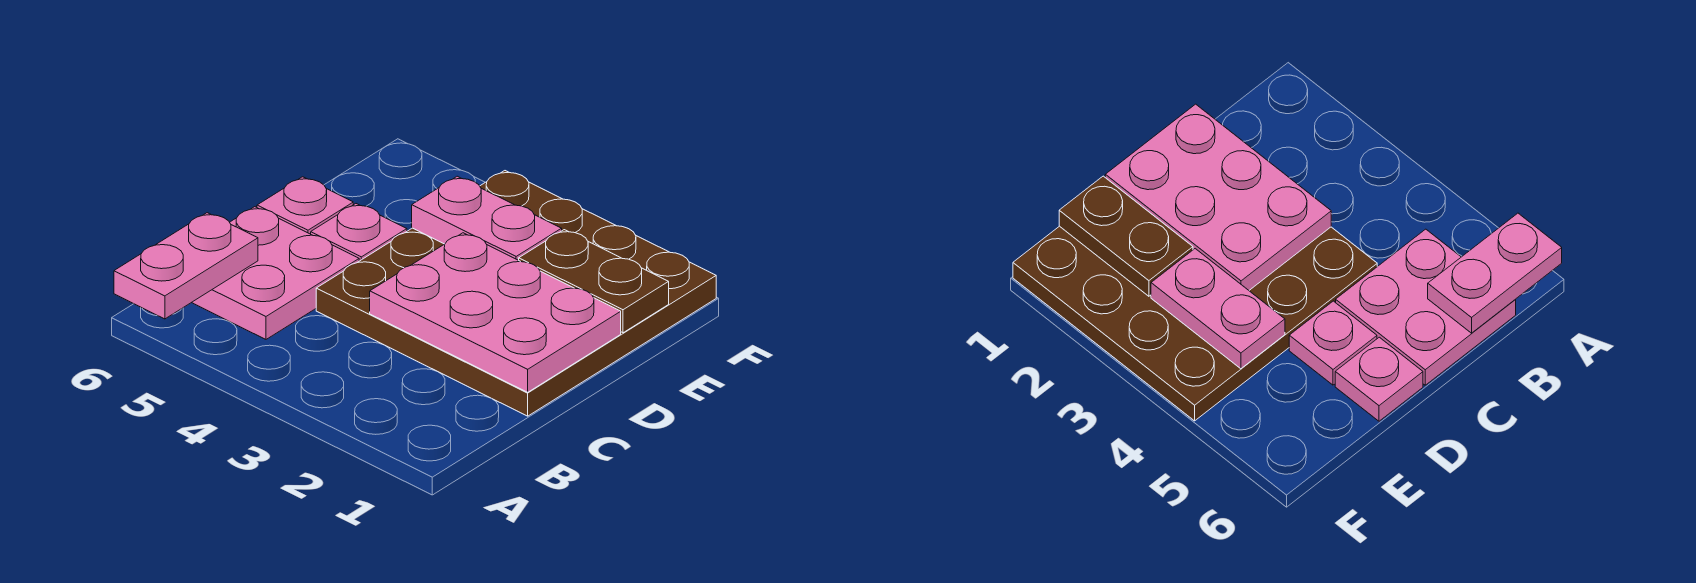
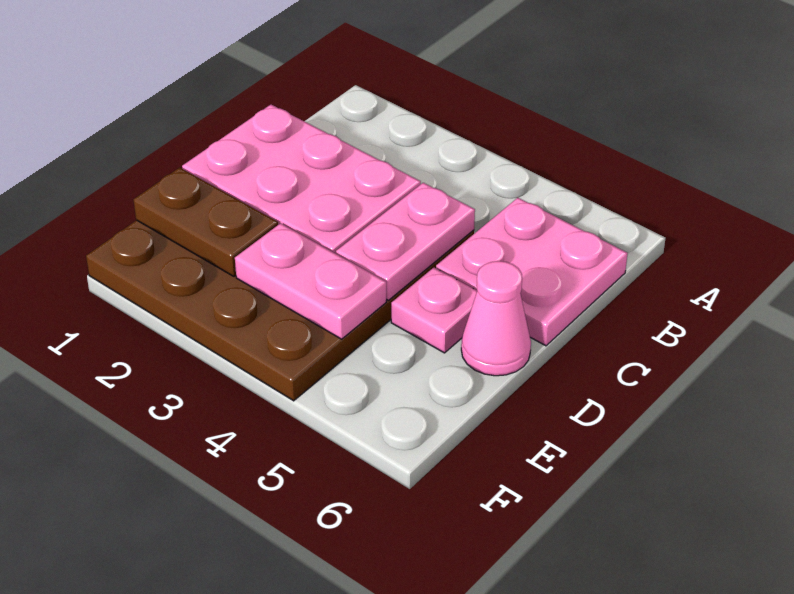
pink 1x2 plate [114,213,258,319] -> pink 1x2 plate moved to [336,183,475,300]
pink 1x1 plate [257,177,353,234] -> pink 1x1 cone [461,261,531,376]

